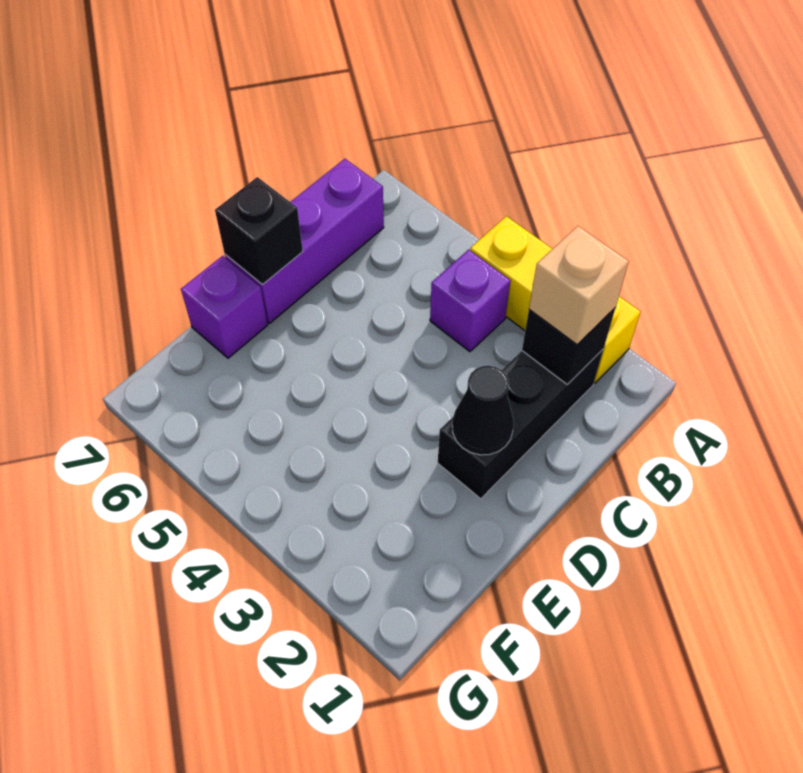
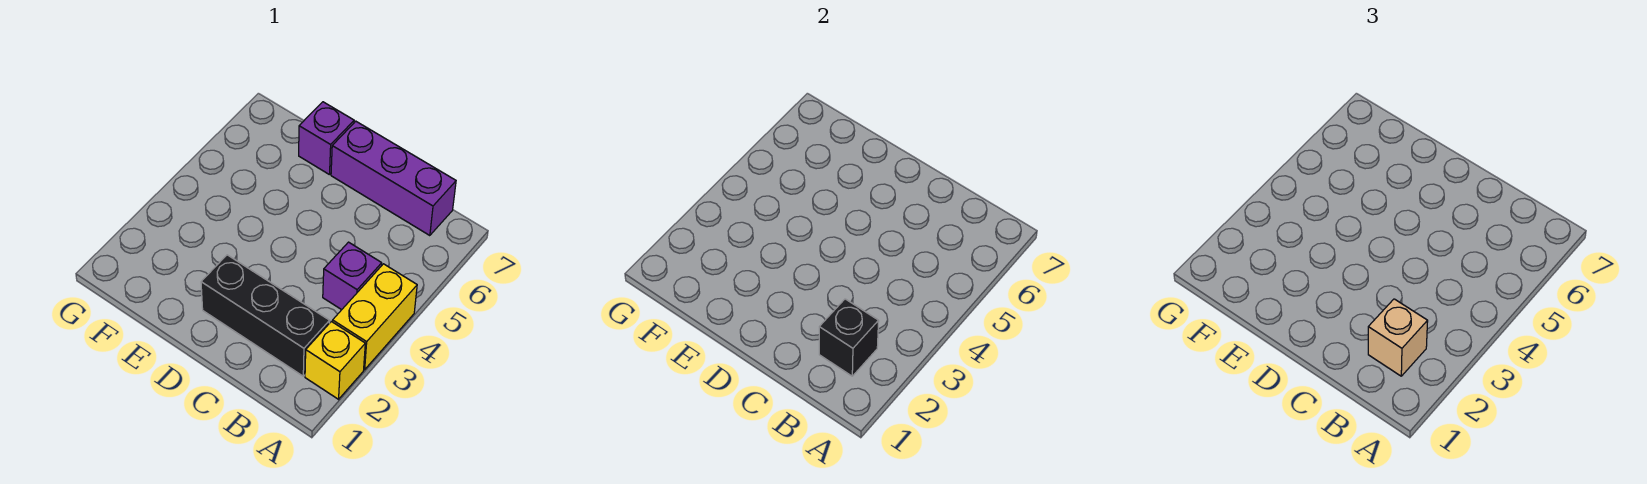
black 1x1 cone [452,366,514,455] -> none
black 1x1 brick [215,177,303,284] -> none

